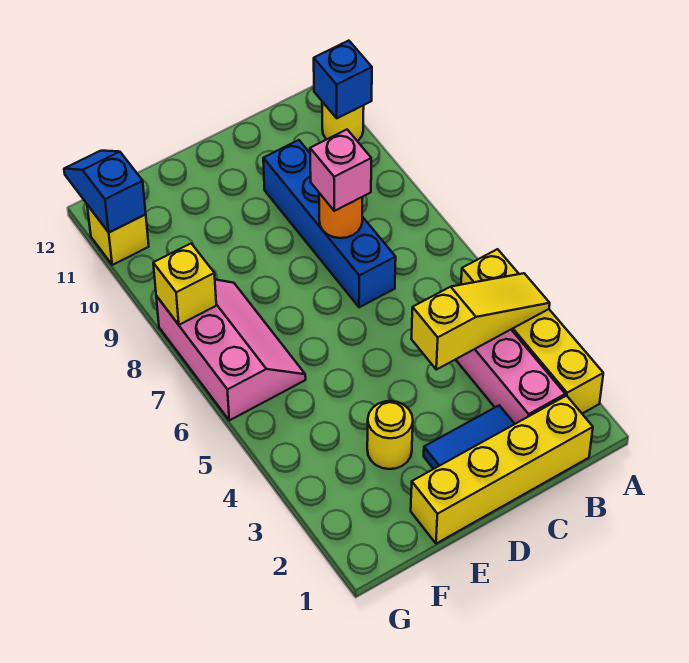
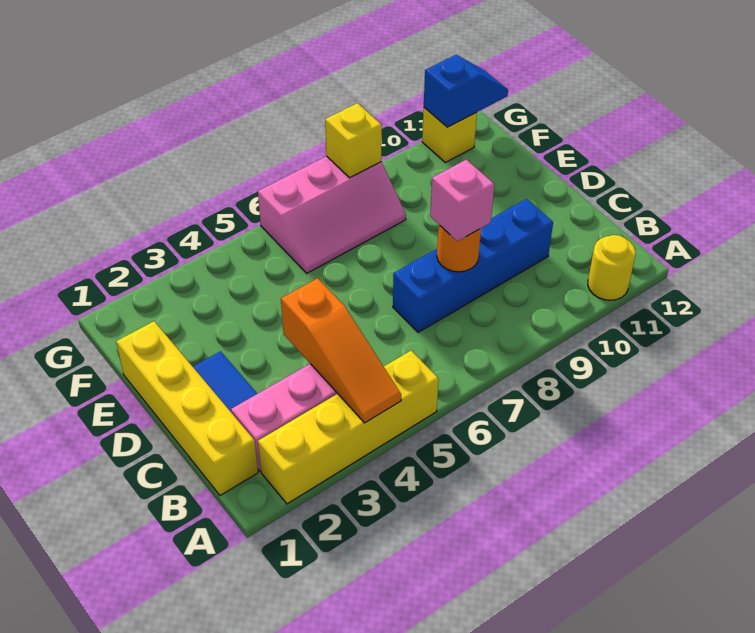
yellow 1x3 slope [411,273,550,370] -> orange 1x3 slope [281,278,401,423]
blue 1x1 brick [314,41,372,118] -> none
yellow 1x1 round brick [367,401,413,469] -> none

